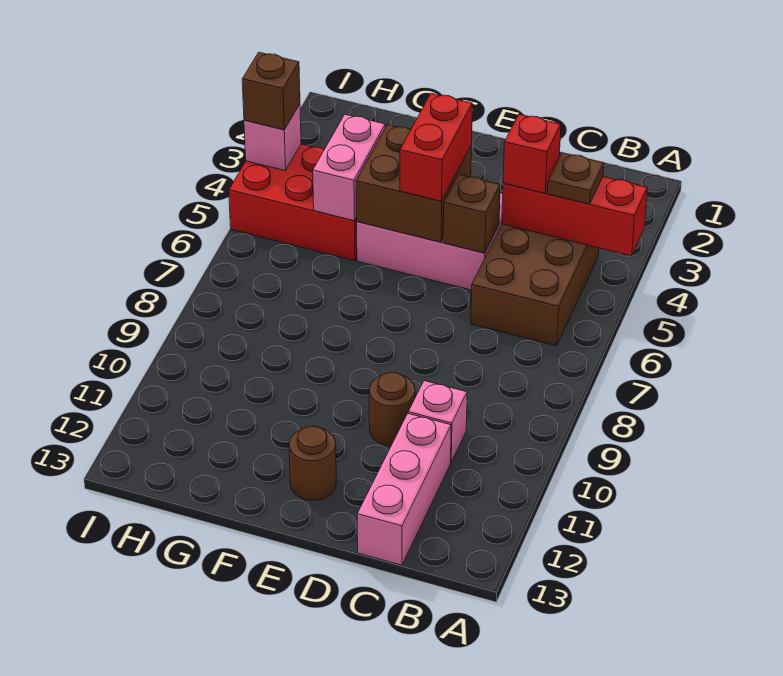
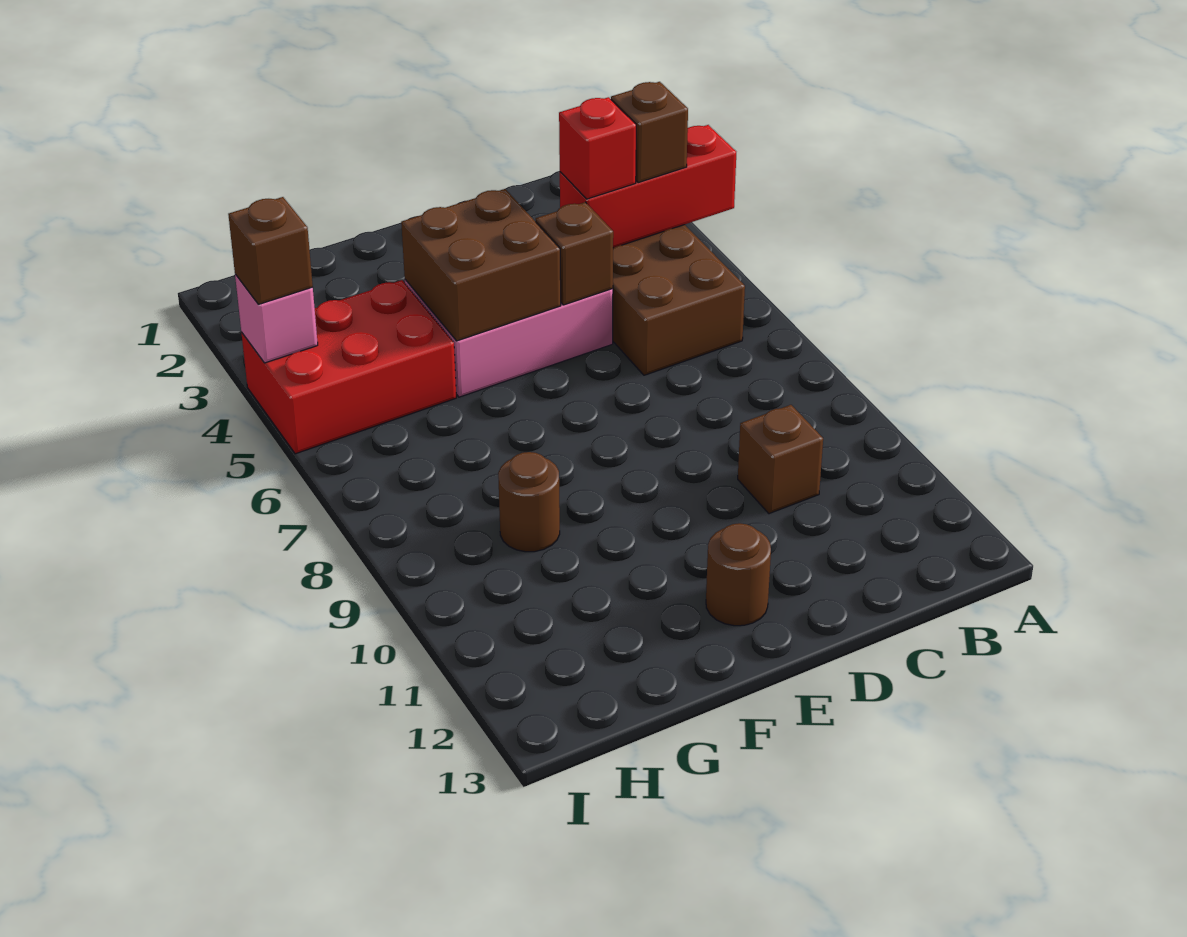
brown 1x1 plate [547,153,604,204] -> brown 1x1 brick [611,82,688,183]
pink 1x1 brick [408,381,467,462] -> brown 1x1 brick [738,405,823,514]
pink 1x3 brick [357,414,451,565] -> none
brown 1x1 round brick [369,372,415,446] -> brown 1x1 round brick moved to [498,452,560,552]
red 1x2 brick [400,93,472,201] -> none
pink 1x2 brick [313,114,385,221] -> none

